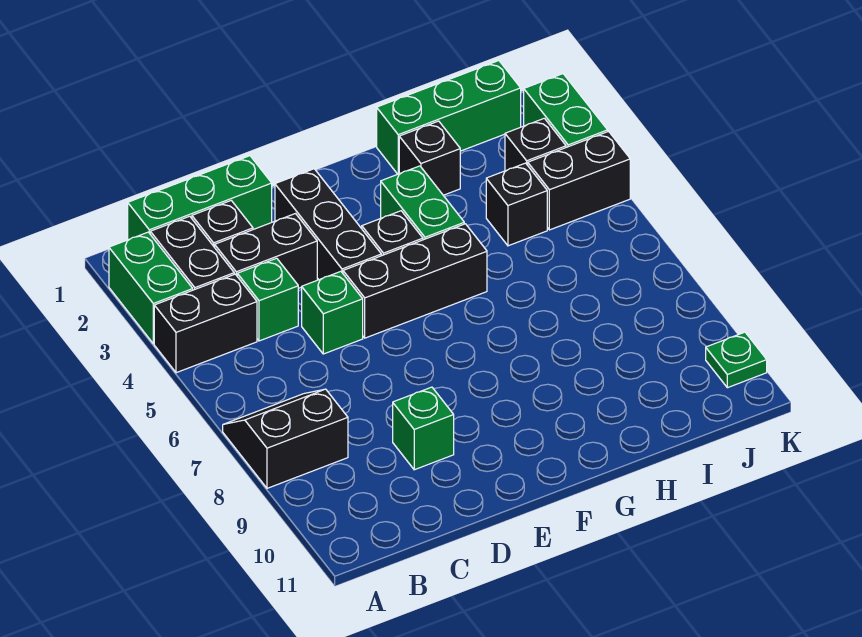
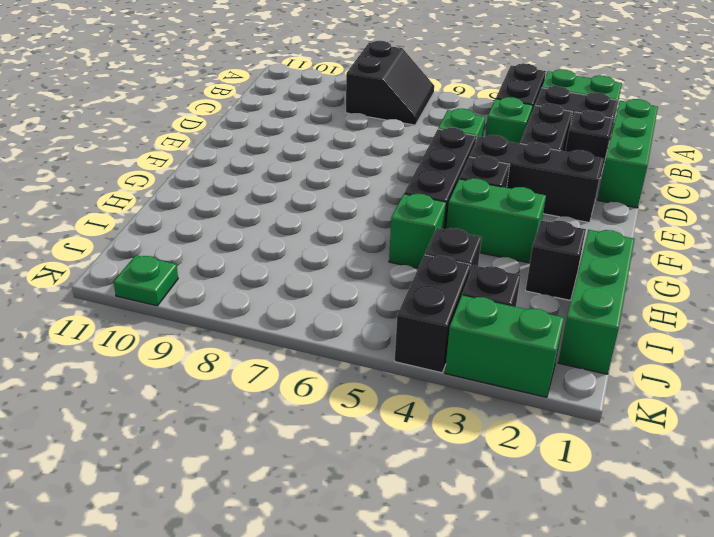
green 1x1 brick [393,387,454,470] -> green 1x1 brick moved to [389,194,446,268]

